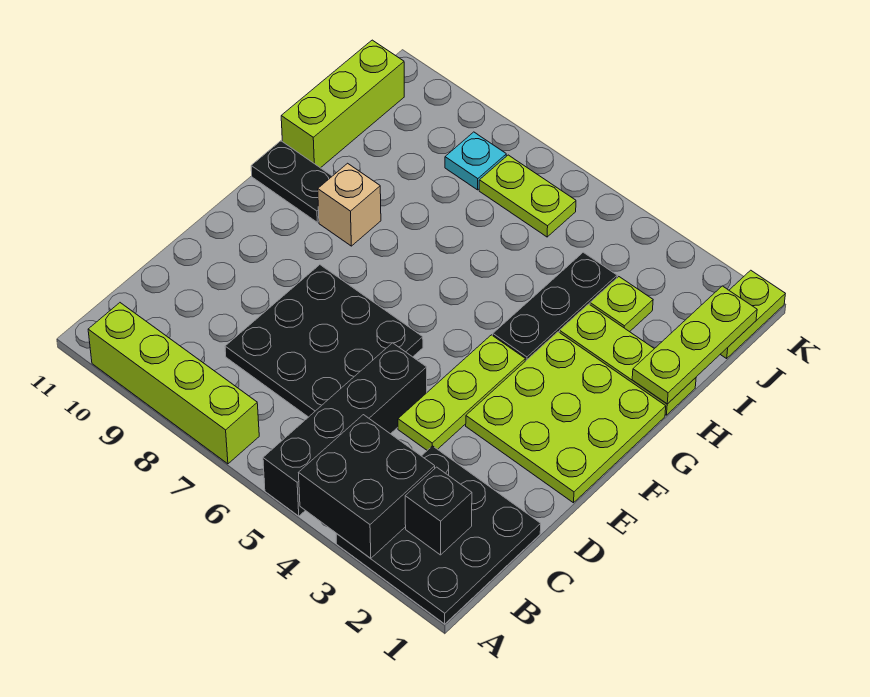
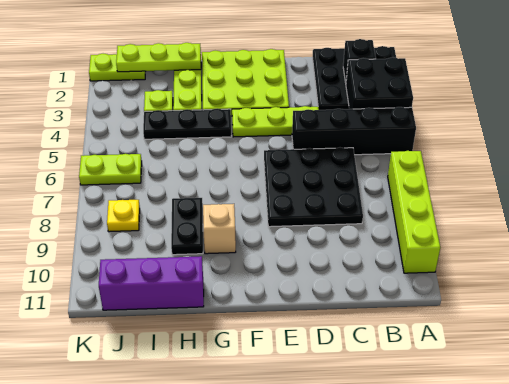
black 1x2 plate [251,141,332,222] -> black 1x2 plate moved to [171,198,203,255]
lime 1x3 brick [281,40,404,168] -> purple 1x3 brick [99,256,204,310]
lime 1x2 plate [479,155,576,237] -> lime 1x2 plate turned to [79,154,142,185]
cyan 1x1 plate [445,132,506,190] -> yellow 1x1 plate [107,200,140,232]

